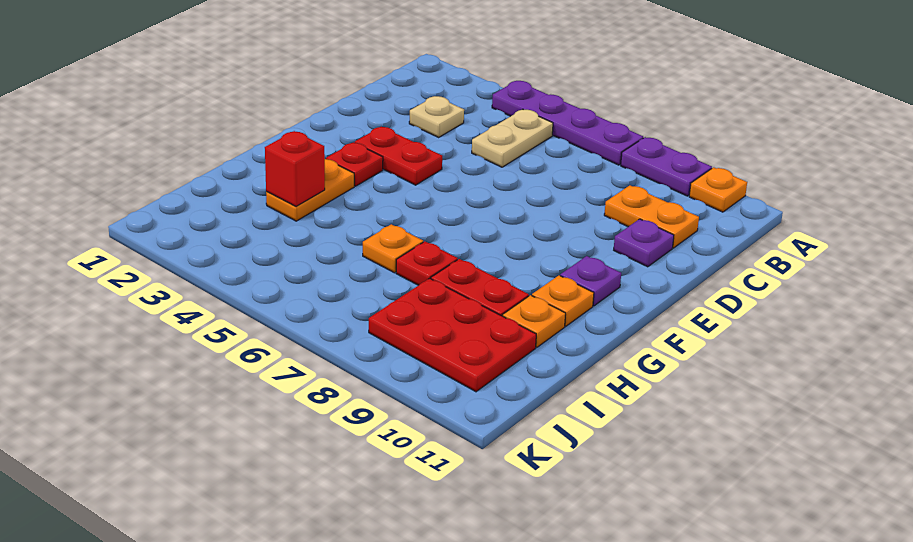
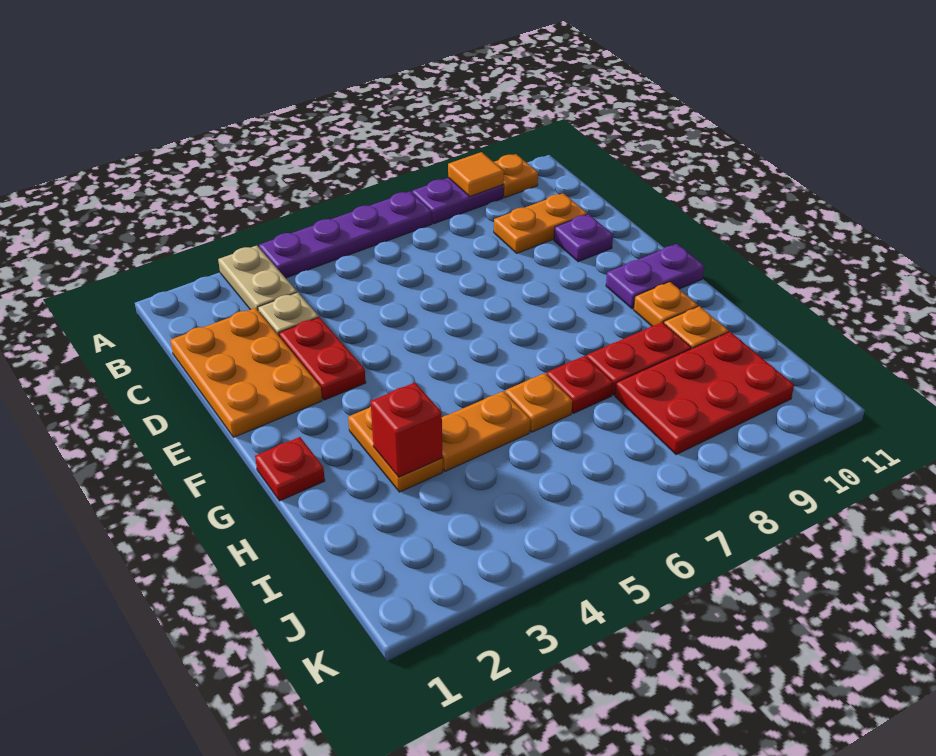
none -> orange 1x1 tile [448,152,504,196]
tan 1x2 plate [472,110,553,167] -> tan 1x2 plate moved to [218,246,297,310]
none -> orange 2x3 plate [170,308,322,437]
red 1x2 plate [355,127,442,185] -> red 1x2 plate turned to [279,317,366,400]
red 1x1 plate [326,142,383,186] -> red 1x1 plate moved to [255,437,325,501]
purple 1x1 plate [560,256,621,306] -> purple 1x2 plate [606,244,704,309]
none -> orange 1x2 plate [442,391,530,471]

